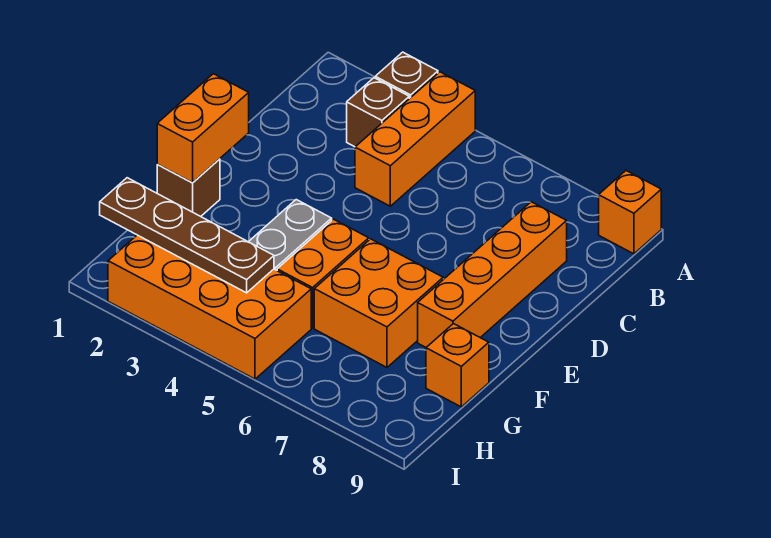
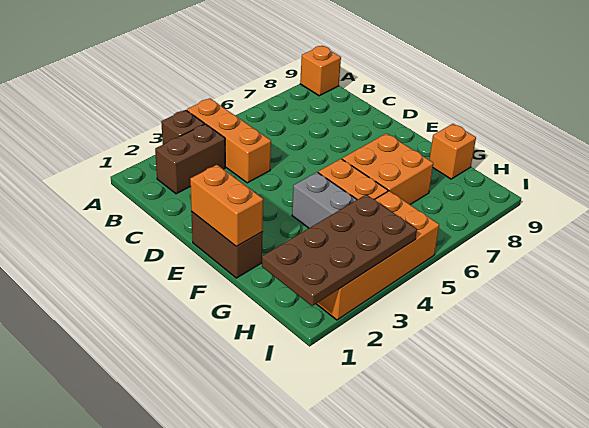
brown 1x1 brick [347,78,409,147] -> brown 1x2 brick [155,124,225,194]
orange 1x4 brick [418,202,567,347] -> none
brown 1x1 brick [157,159,220,216] -> brown 1x2 brick [191,212,263,278]
brown 1x4 plate [100,178,274,293] -> brown 2x4 plate [262,195,417,306]

